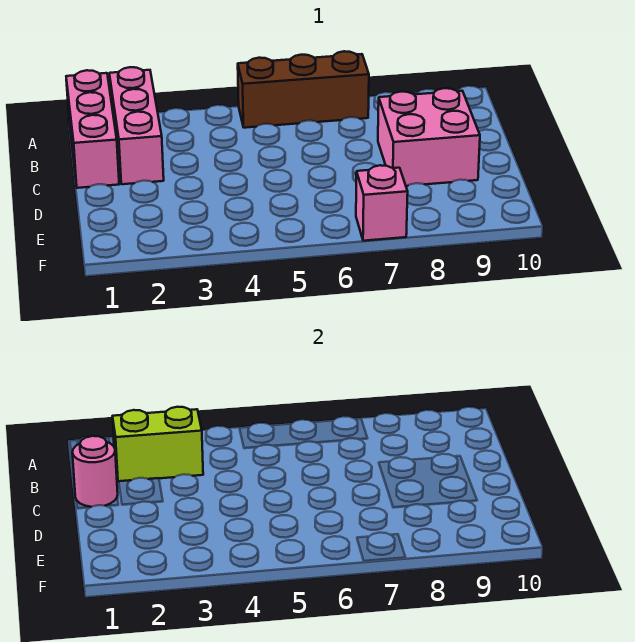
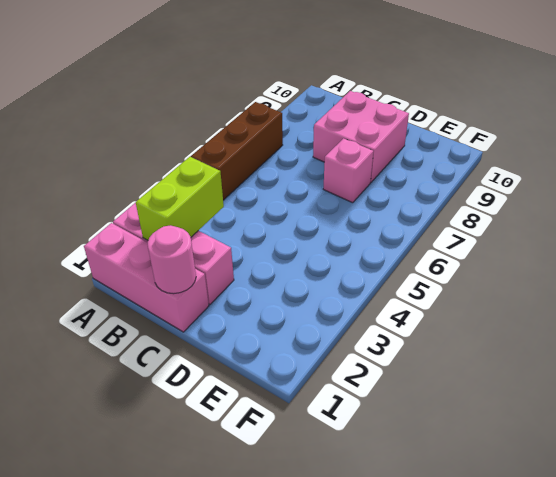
pink 1x1 brick [356,165,408,241] -> pink 1x1 brick moved to [323,138,373,203]

